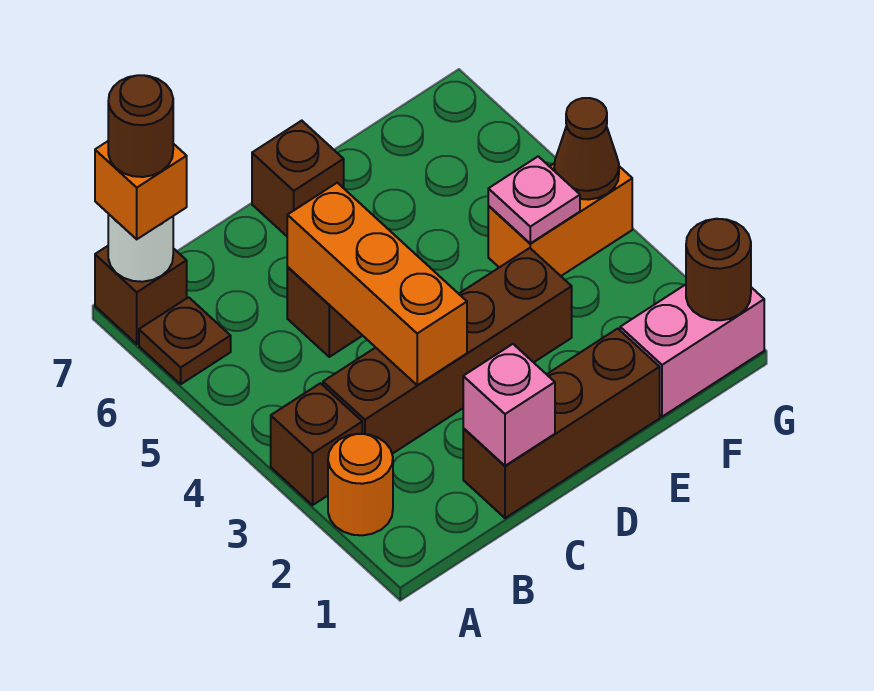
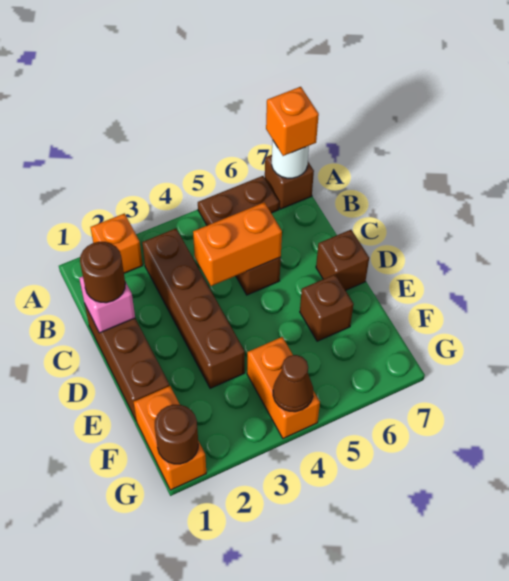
orange 1x1 round brick [328,434,393,535] -> orange 1x1 brick [90,213,143,273]
brown 1x1 brick [271,383,362,505] -> brown 1x1 brick moved to [300,274,354,341]
brown 1x1 plate [139,297,231,384] -> brown 1x2 plate [198,176,279,225]
brown 1x1 round brick [108,75,173,177] -> brown 1x1 round brick moved to [80,242,125,303]
orange 1x3 brick [287,183,467,385] -> orange 1x2 brick [193,202,282,286]
pink 1x2 brick [620,285,764,417] -> orange 1x2 brick [134,386,206,490]
pink 1x1 plate [488,156,580,243] -> none

